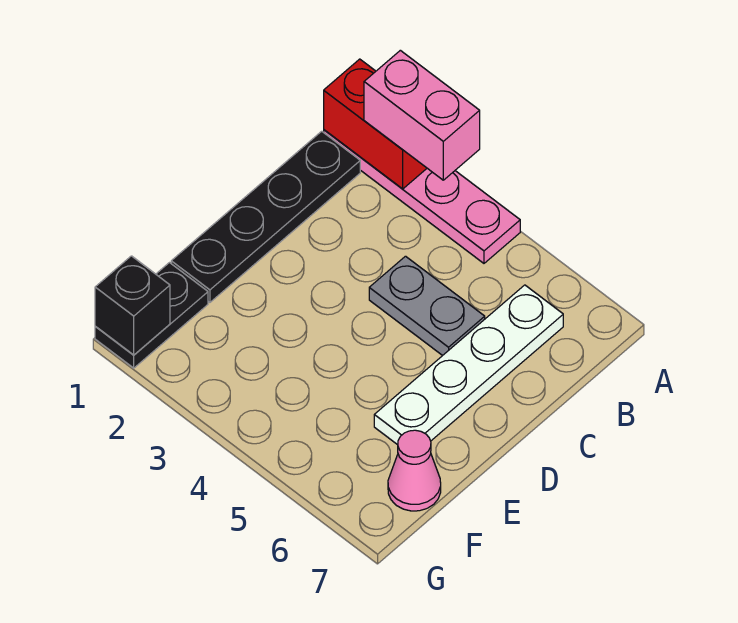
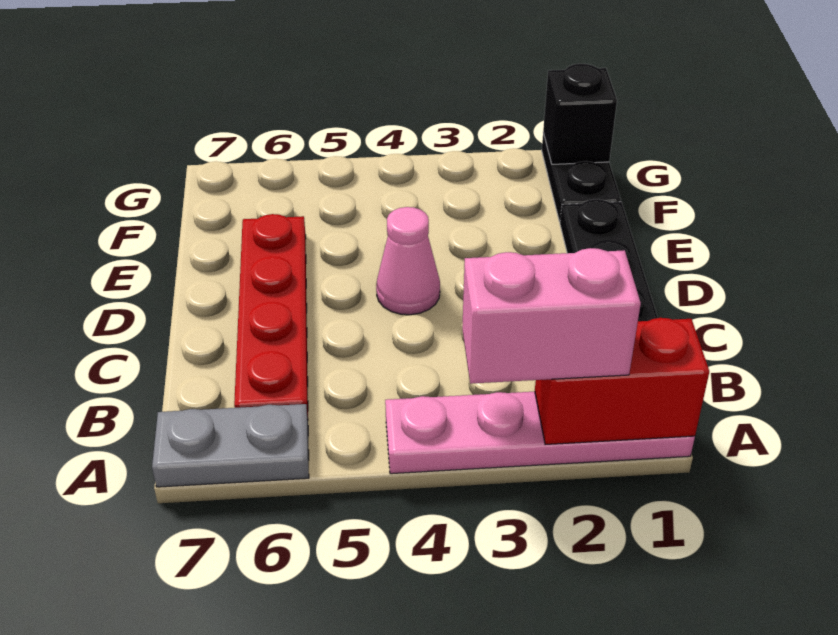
white 1x4 plate [374,285,563,445] -> red 1x4 plate [234,214,308,416]
grey 1x2 plate [369,256,485,356] -> grey 1x2 plate moved to [152,404,309,487]
pink 1x1 cone [388,430,441,511] -> pink 1x1 cone moved to [376,207,440,315]

